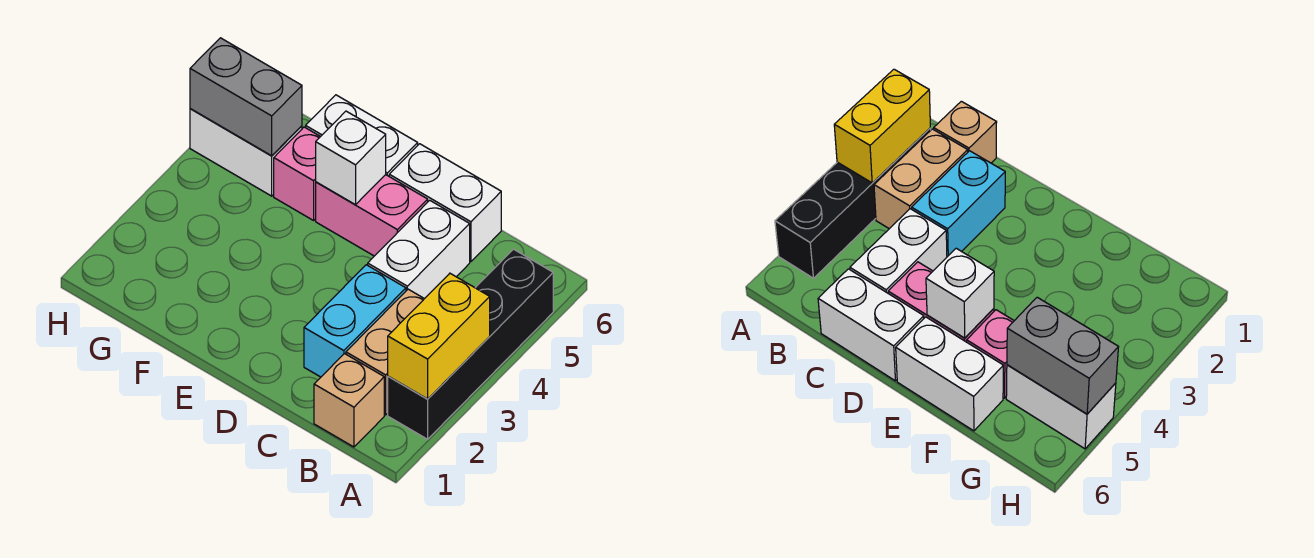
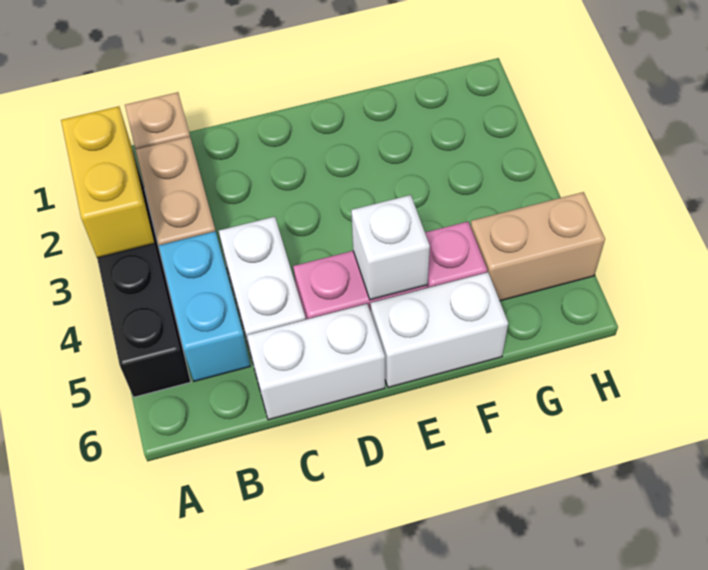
cyan 1x2 brick [304,265,406,377] -> cyan 1x2 brick moved to [159,231,250,381]
white 1x2 brick [190,109,302,196] -> tan 1x2 brick [471,192,605,301]
grey 1x2 brick [190,38,302,156] -> none

